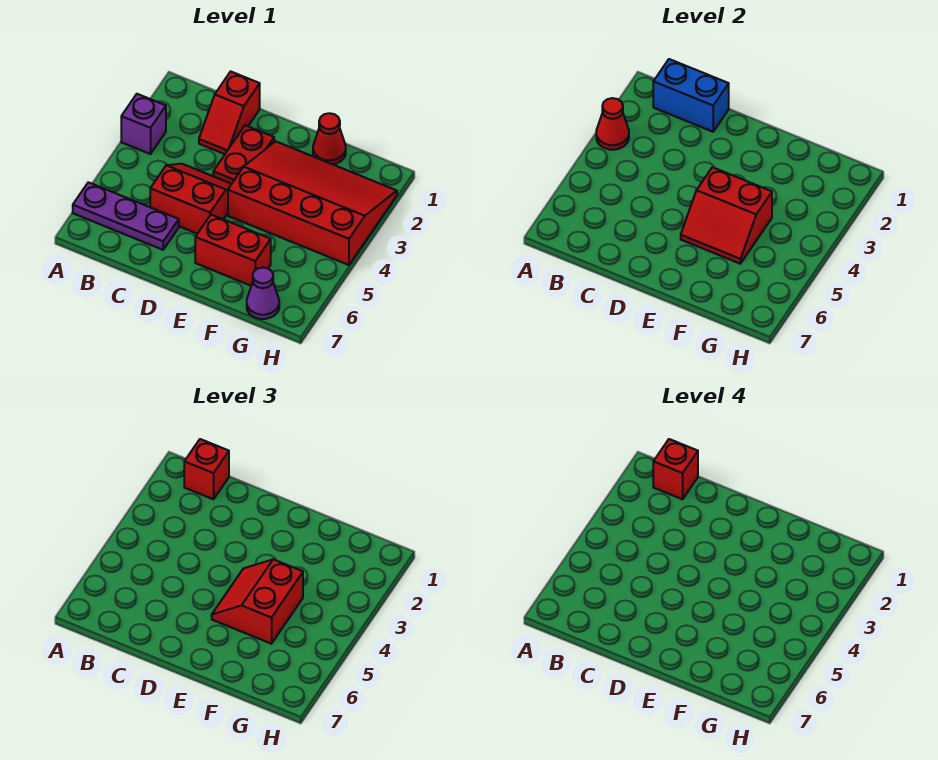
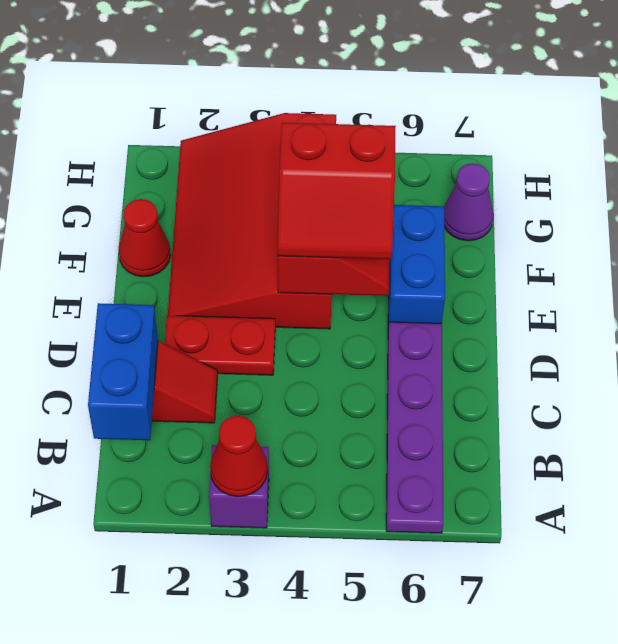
purple 1x3 plate [73,182,179,250] -> purple 1x4 plate [386,322,443,533]
red 1x1 brick [184,439,229,499] -> none
red 1x1 brick [653,439,698,499] -> none
red 2x2 slope [150,164,231,234] -> none
red 1x2 brick [195,215,271,286] -> blue 1x2 brick [388,205,445,327]

